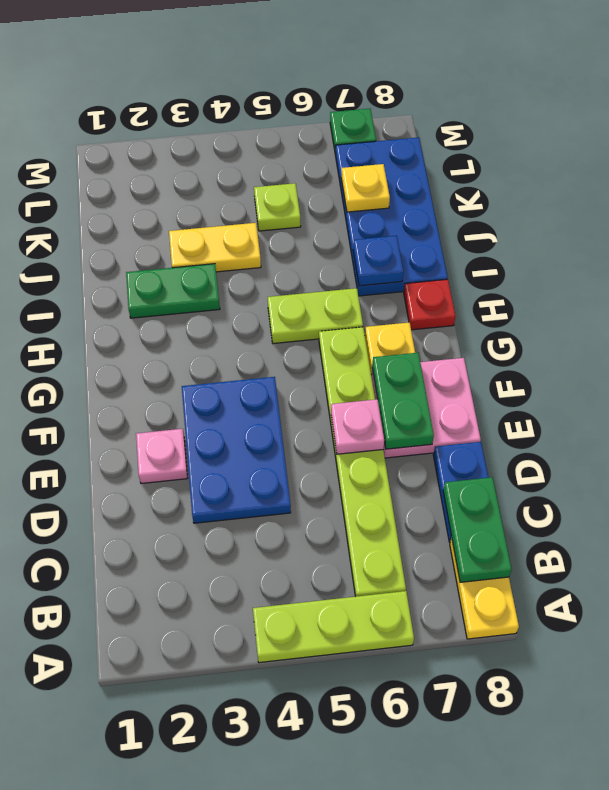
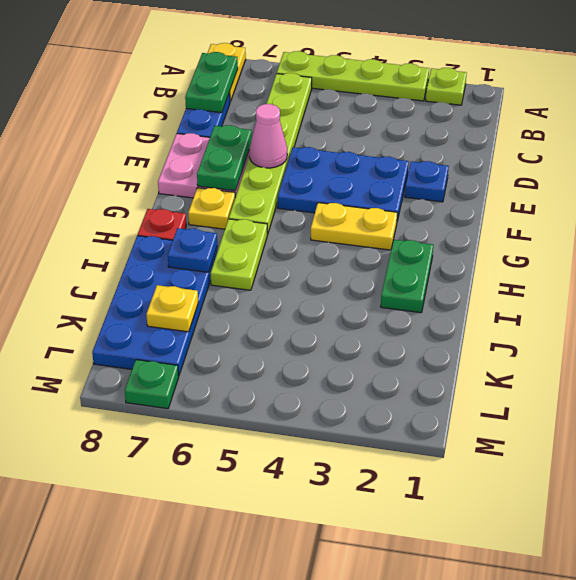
lime 1x3 plate [253,591,414,663] -> lime 1x4 plate [277,51,429,101]
blue 2x3 plate [182,377,291,523] -> blue 2x3 plate turned to [278,147,409,221]
pink 1x1 plate [136,429,187,484] -> blue 1x1 plate [405,161,449,202]
pink 1x1 plate [331,399,384,454] -> pink 1x1 cone [249,104,287,168]
lime 1x2 plate [268,288,363,344] -> lime 1x2 plate turned to [211,219,267,290]
green 1x2 plate [126,264,220,318] -> green 1x2 plate turned to [381,240,433,313]
yellow 1x2 plate [169,223,261,272] -> yellow 1x2 plate moved to [311,203,397,250]
lime 1x1 plate [254,183,301,231] -> lime 1x1 plate moved to [426,68,467,105]

